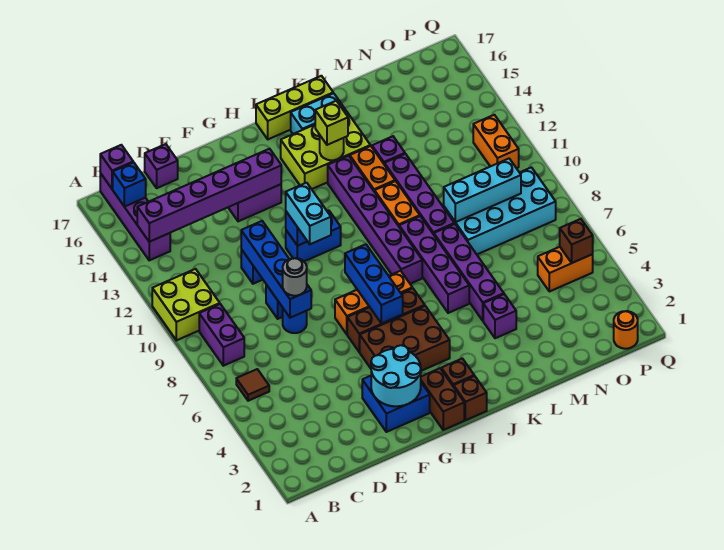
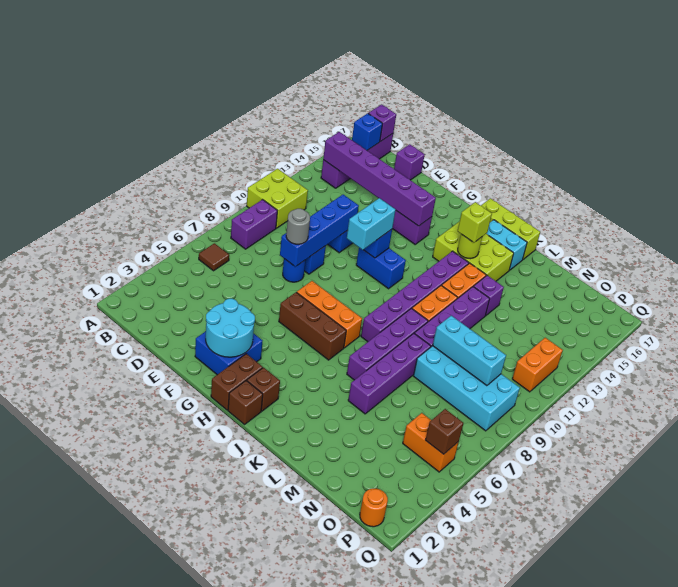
brown 2x3 brick [360,306,450,371] -> none
blue 1x3 brick [345,244,403,324] -> none
purple 1x1 brick [483,294,516,338] -> none

